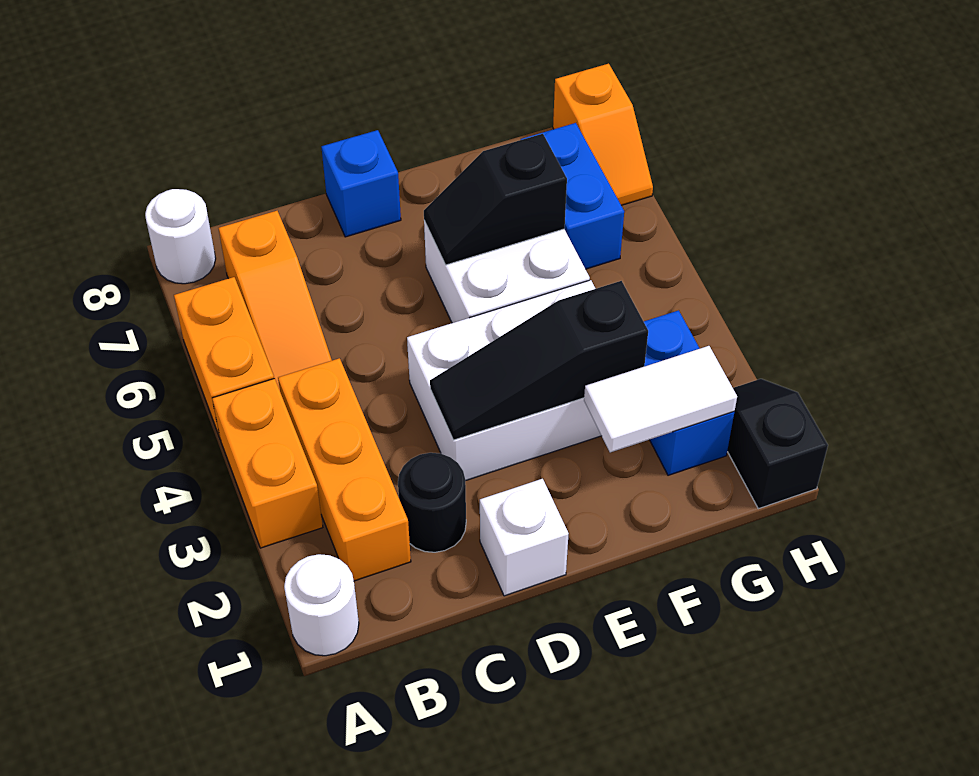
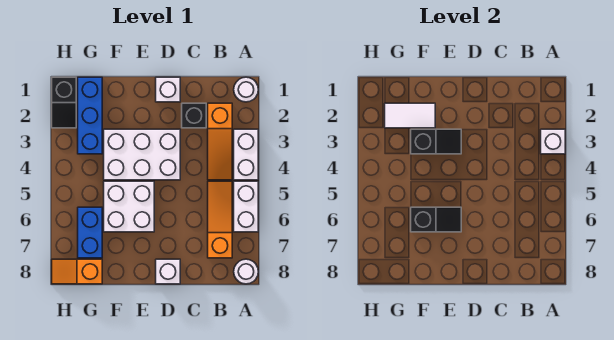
orange 1x2 brick [212,378,323,548] -> white 1x2 brick [234,129,258,180]
none -> white 1x1 brick [541,129,565,154]
orange 1x2 brick [174,277,274,440] -> white 1x2 brick [234,181,258,232]
orange 1x3 brick [278,358,411,581] -> orange 1x3 slope [208,103,232,180]
black 1x1 round brick [398,453,466,552] -> black 1x1 brick [182,103,206,128]
black 1x3 slope [430,281,648,440] -> black 1x2 slope [411,129,461,154]
blue 1x1 brick [321,130,401,237] -> white 1x1 brick [156,259,180,284]
blue 1x2 brick [644,310,734,475] -> blue 1x3 brick [78,77,102,154]
orange 1x2 slope [553,64,653,205] -> orange 1x2 slope turned to [52,259,102,284]

